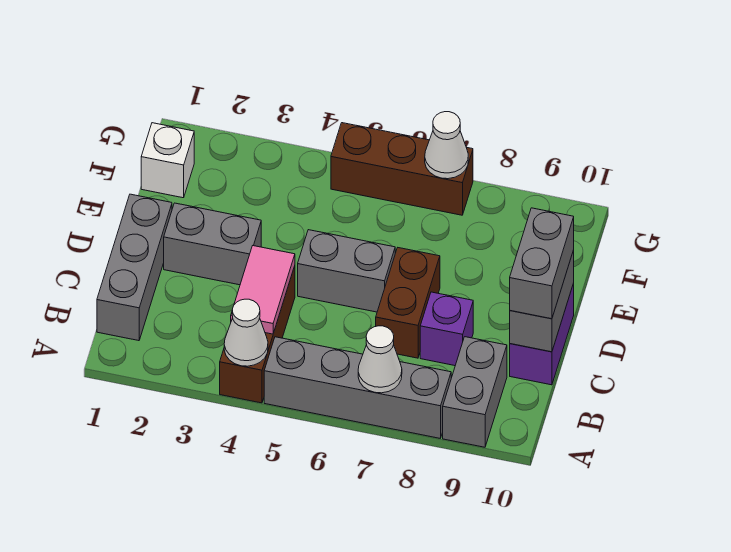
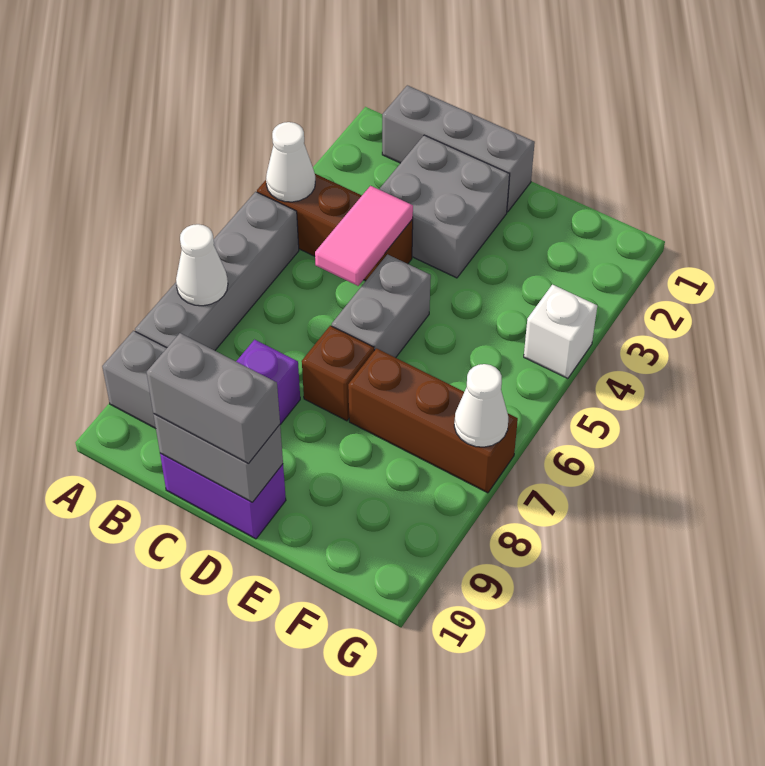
pink 1x2 tile [231,246,295,334] -> pink 1x2 tile turned to [315,186,413,286]
brown 1x2 brick [376,248,440,358] -> brown 1x1 brick [302,326,374,421]
grey 1x2 brick [164,203,261,285] -> grey 2x2 brick [379,135,510,278]
white 1x1 brick [141,123,194,198] -> white 1x1 brick moved to [524,284,597,378]
brown 1x3 brick [331,123,473,215] -> brown 1x3 brick turned to [348,348,518,493]

